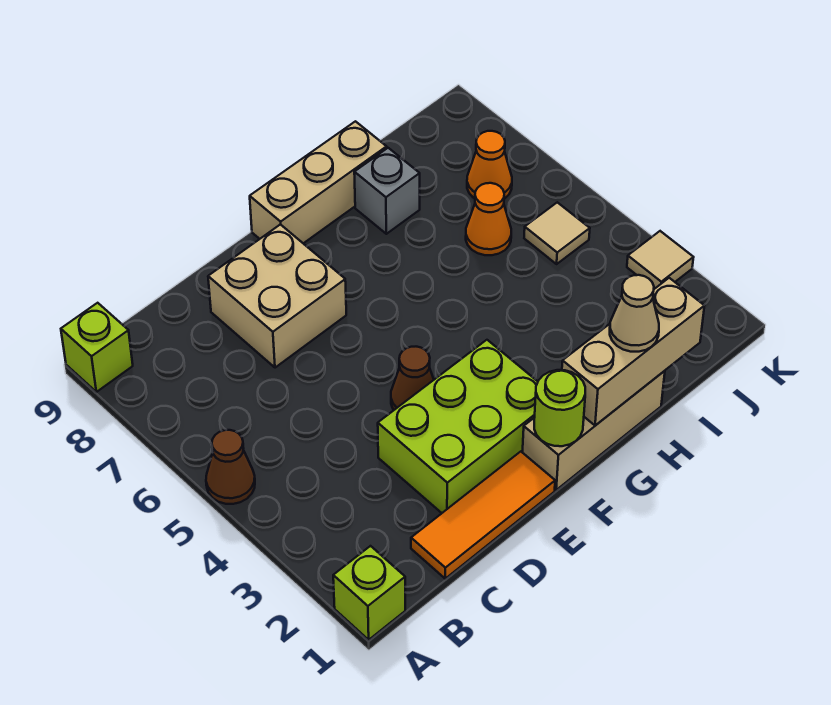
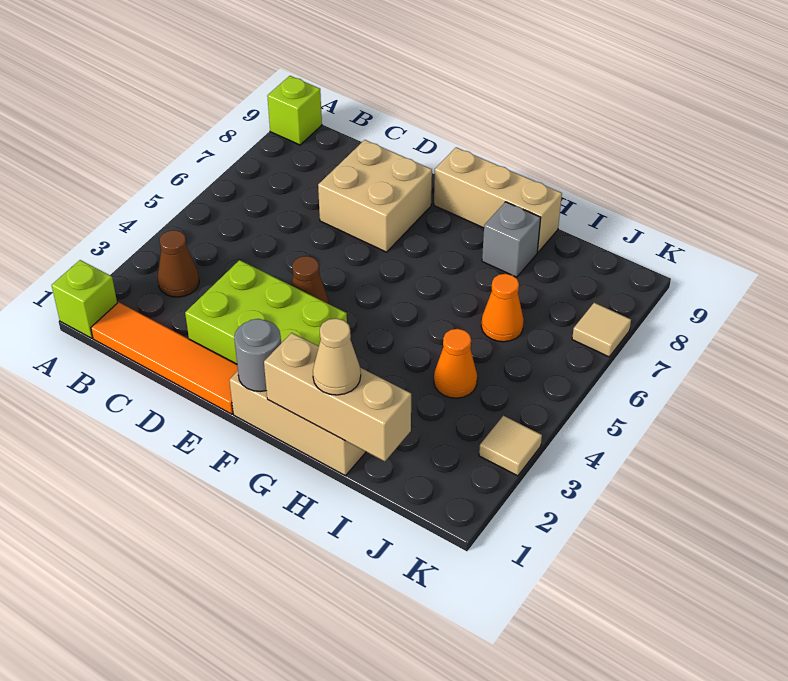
brown 1x1 cone [206,430,255,504] -> brown 1x1 cone moved to [158,230,199,297]
orange 1x3 tile [411,452,555,579] -> orange 1x4 tile [91,302,238,414]
lime 1x1 round brick [534,370,585,446] -> grey 1x1 round brick [234,319,281,391]
tan 1x1 tile [524,202,590,264] -> tan 1x1 tile moved to [572,303,631,357]
orange 1x1 cone [467,131,512,199] -> orange 1x1 cone moved to [434,329,477,398]

